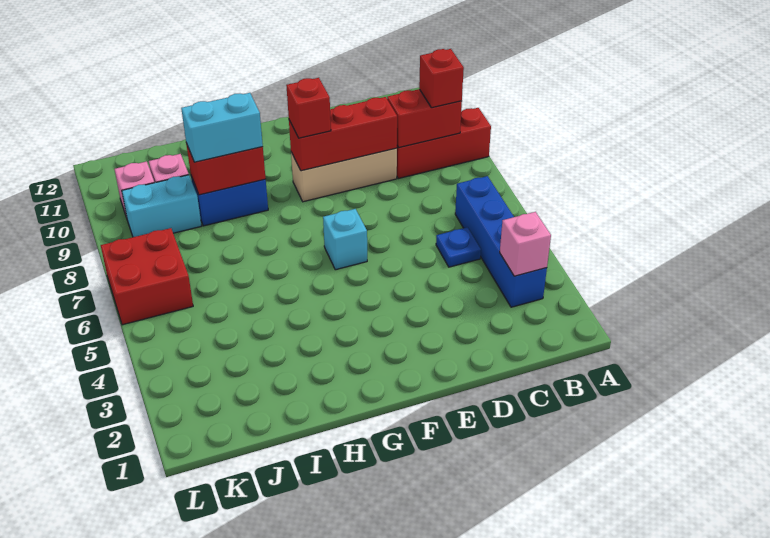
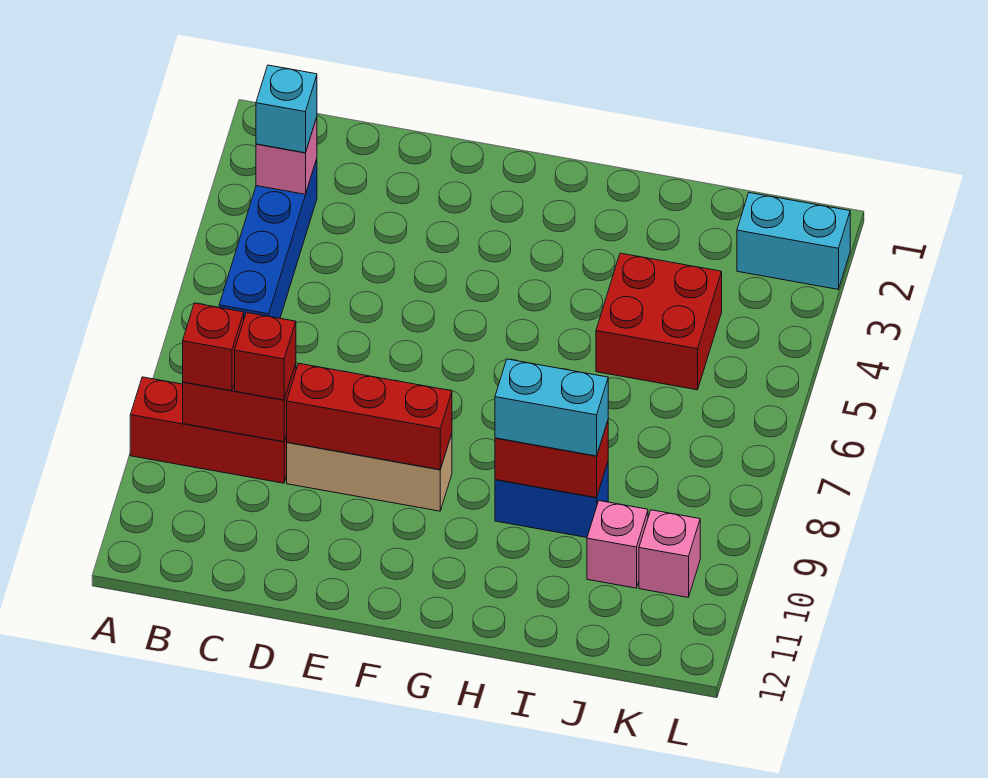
blue 1x1 plate [436,227,481,267] -> none
cyan 1x1 brick [323,209,367,270] -> cyan 1x1 brick moved to [256,65,317,153]
red 1x1 brick [286,78,331,138] -> red 1x1 brick moved to [235,312,296,400]
cyan 1x2 brick [122,175,201,237] -> cyan 1x2 brick moved to [737,193,850,289]
red 2x2 brick [101,228,193,325] -> red 2x2 brick moved to [596,253,722,390]

